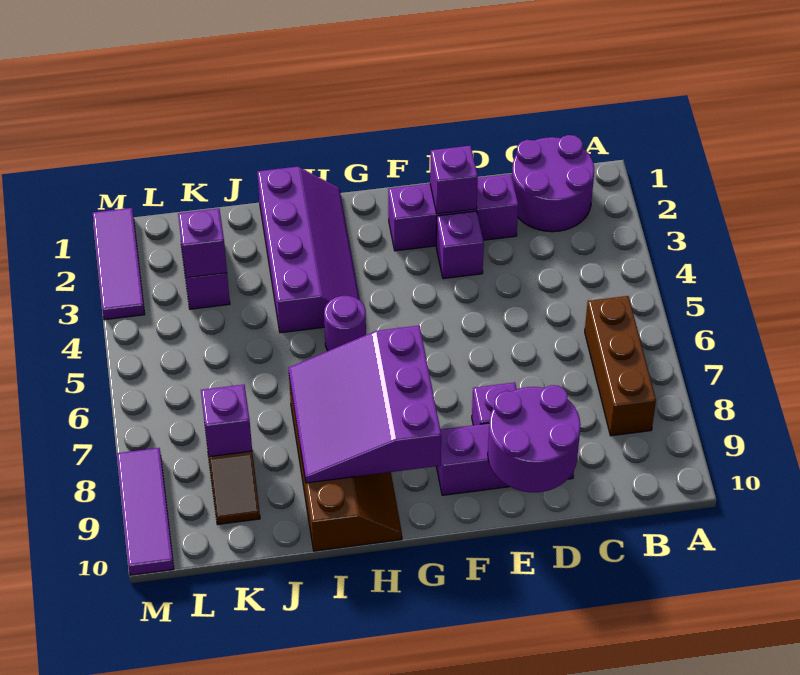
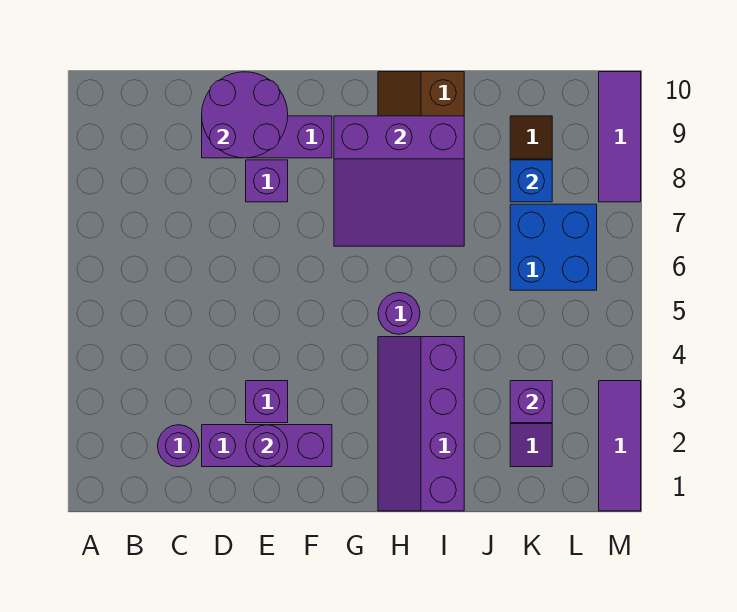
purple 2x2 round brick [512,135,594,232] -> purple 1x1 round brick [158,425,199,467]
brown 1x3 brick [585,296,656,436] -> none
purple 1x1 brick [430,146,478,214] -> purple 1x1 round brick [246,425,288,467]
purple 3x3 slope [289,326,441,483] -> purple 3x3 slope turned to [334,116,464,246]
none -> blue 2x2 brick [510,204,597,290]
purple 1x1 brick [201,385,252,457] -> blue 1x1 brick [510,160,552,202]

